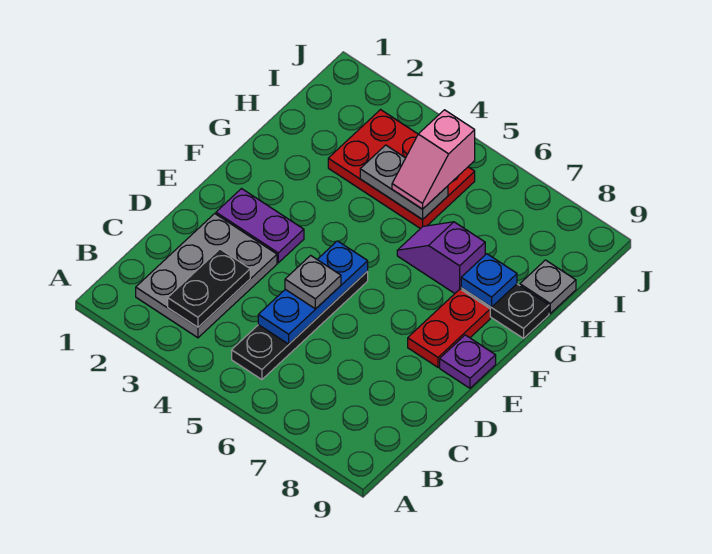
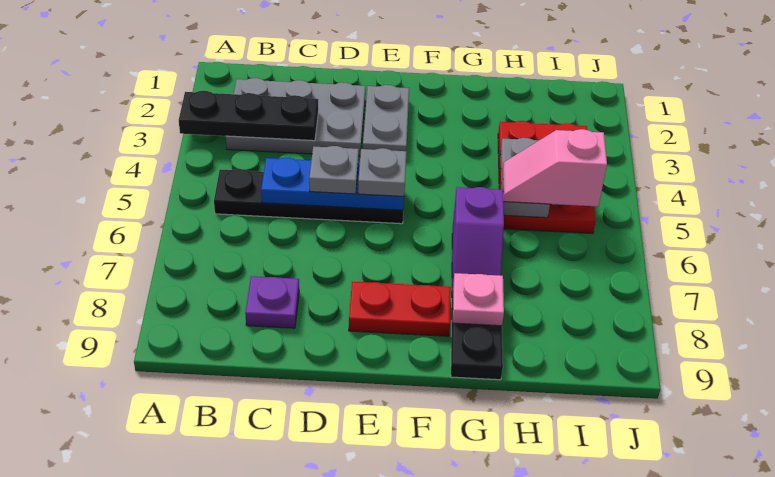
black 1x2 plate [168,249,250,327] -> black 1x3 plate [179,91,318,141]
purple 1x2 plate [216,189,304,263] -> grey 1x2 plate [363,85,409,151]
purple 1x1 plate [440,335,496,388] -> purple 1x1 plate moved to [245,276,299,328]
purple 1x2 slope [397,222,485,293] -> purple 1x2 slope turned to [452,187,504,292]
blue 1x1 plate [461,254,517,307] -> pink 1x1 plate [453,273,504,326]
grey 1x1 plate [520,260,576,313] -> grey 1x1 plate moved to [358,148,407,196]

